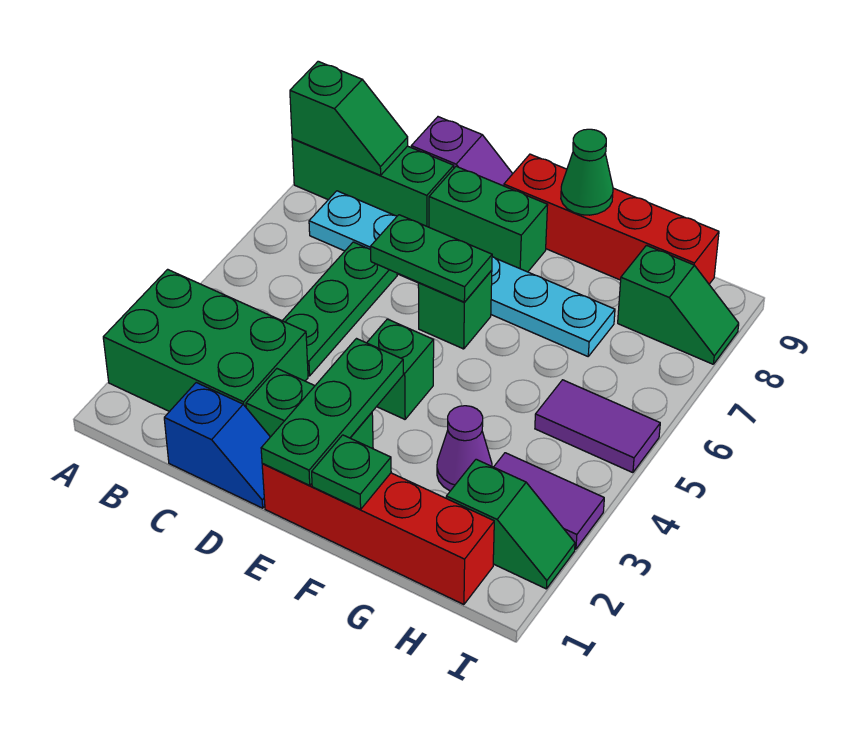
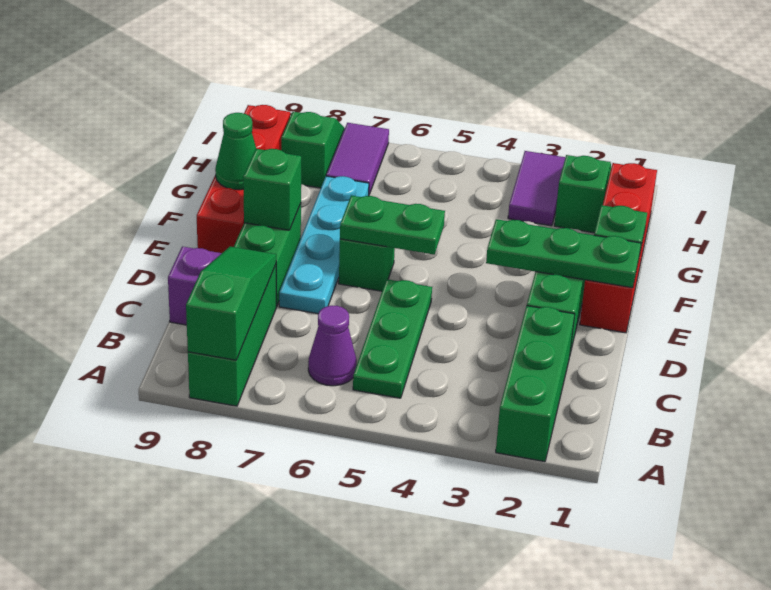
green 2x3 brick [103,269,308,412] -> green 1x3 brick [496,306,575,462]
green 1x2 slope [290,61,408,175] -> green 1x3 slope [186,247,276,360]
cyan 1x6 plate [309,191,615,356] -> cyan 1x4 plate [279,176,369,314]
blue 1x2 slope [164,383,270,508] -> none
green 1x3 plate [283,242,397,376] -> green 1x3 plate turned to [353,279,432,398]
green 1x2 plate [371,215,492,302] -> green 1x2 plate turned to [340,195,445,254]
green 1x1 brick [367,319,434,419] -> green 1x1 brick moved to [243,149,301,230]
purple 1x1 cone [437,406,492,491] -> purple 1x1 cone moved to [308,305,357,386]
purple 1x2 tile [535,380,660,473] -> purple 1x2 tile moved to [326,123,389,194]

